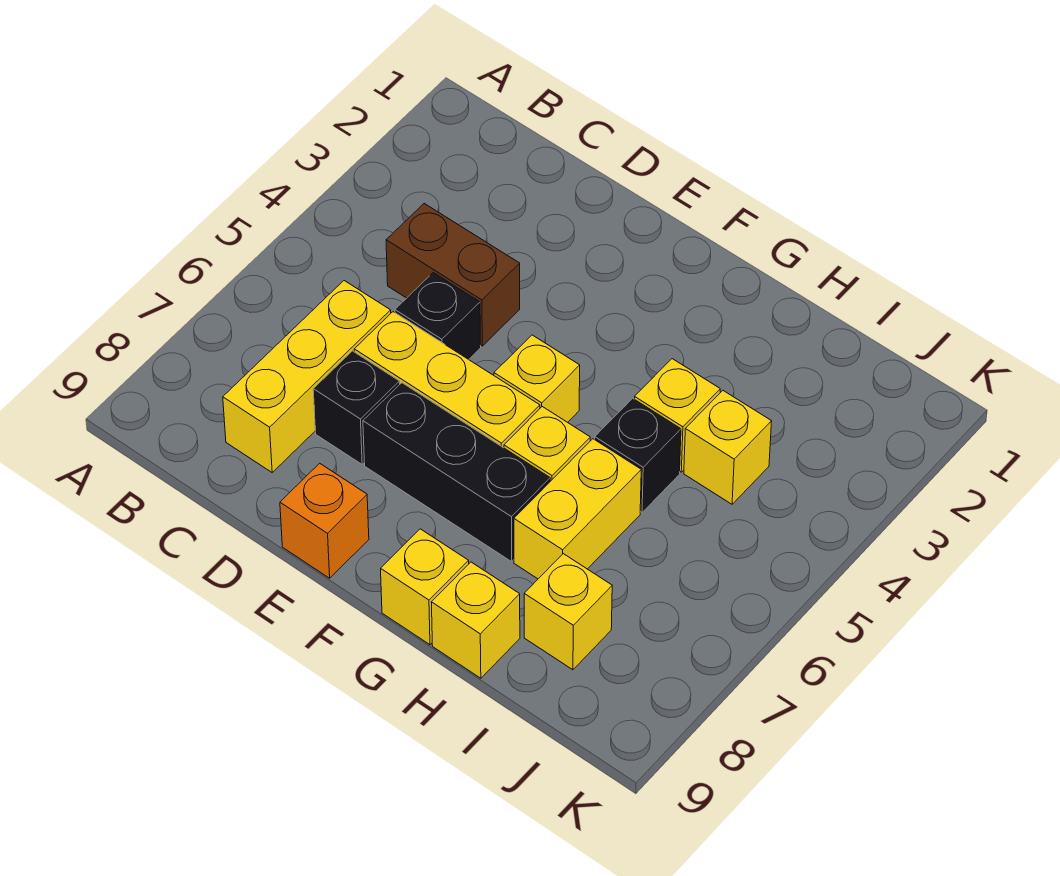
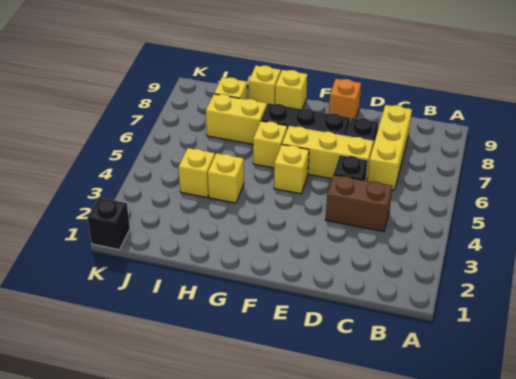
black 1x1 brick [595,398,681,512] -> black 1x1 brick moved to [87,198,130,250]
yellow 1x2 brick [514,439,641,579] -> yellow 1x2 brick turned to [206,94,267,144]

